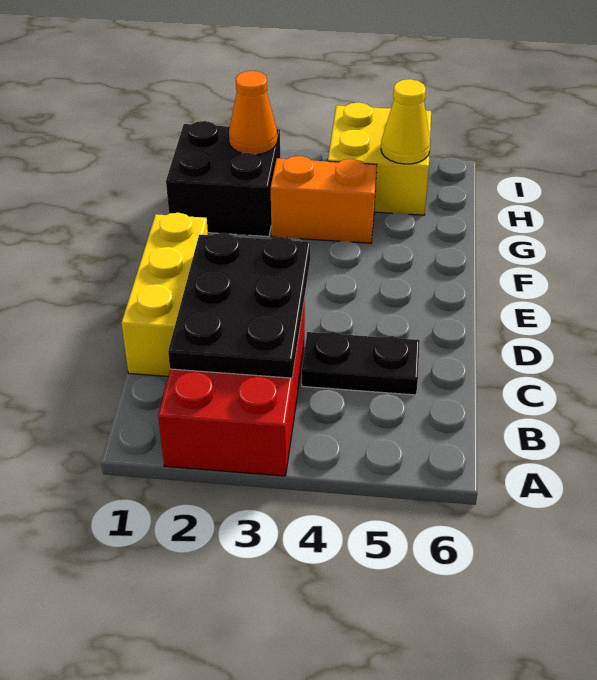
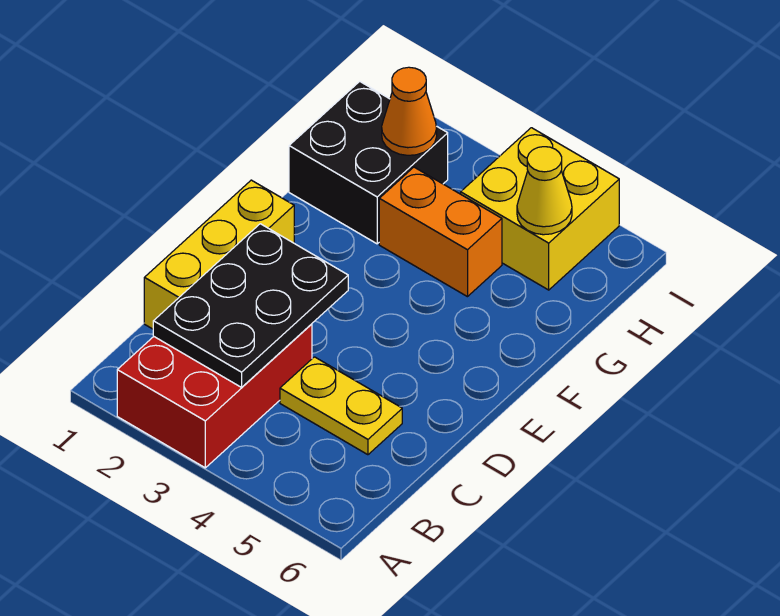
black 1x2 plate [302,332,420,395] -> yellow 1x2 plate [280,357,402,455]

